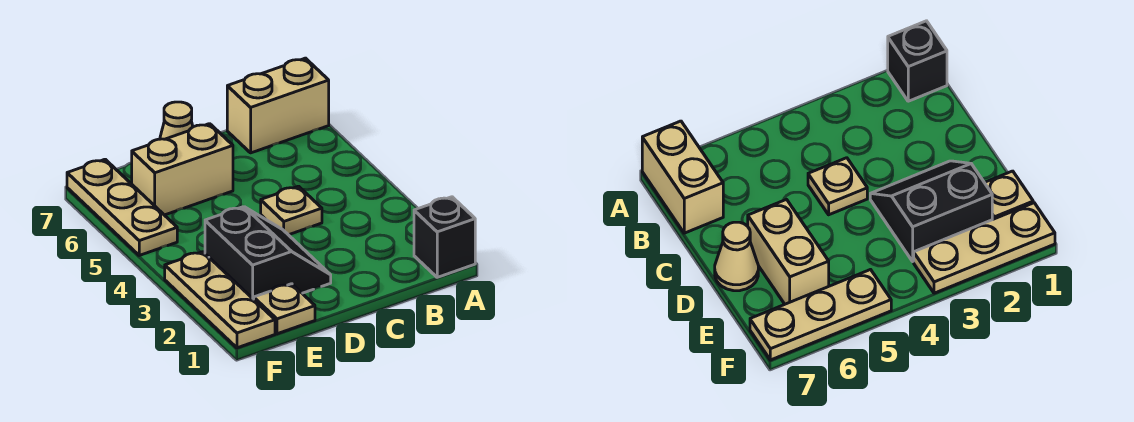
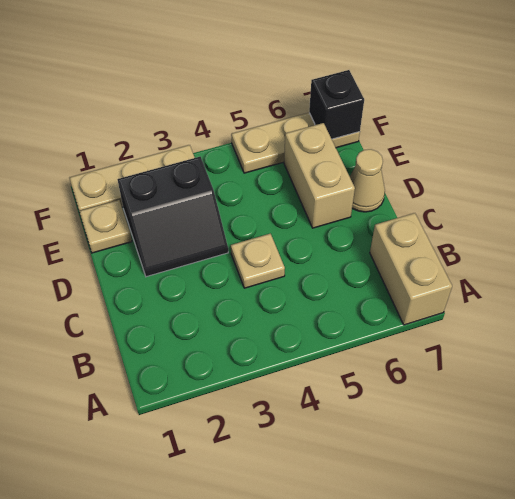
black 1x1 brick [414,197,475,277] -> black 1x1 brick moved to [309,70,364,139]

